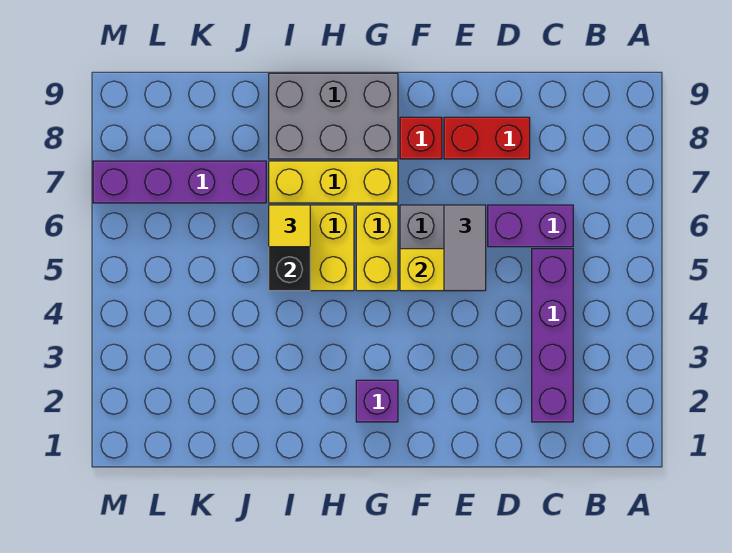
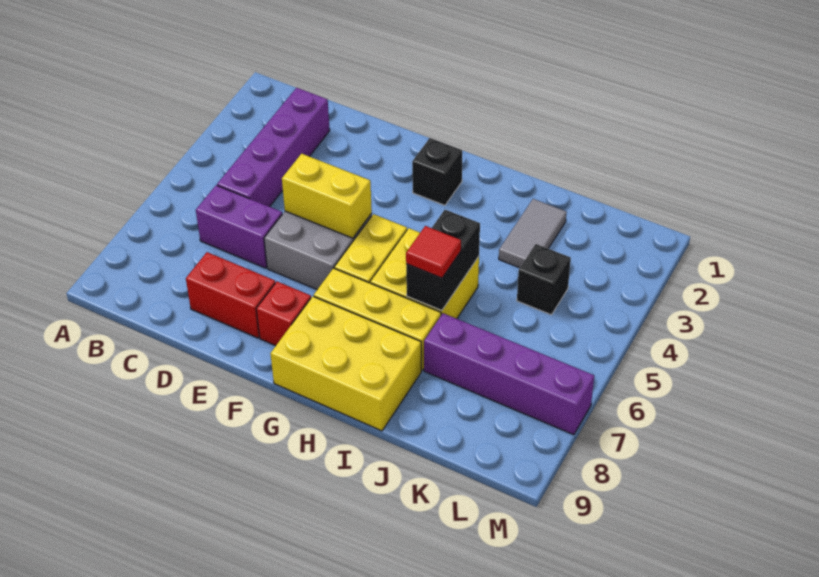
grey 1x2 tile [444,205,486,291] -> grey 1x2 tile moved to [499,199,567,268]
purple 1x1 brick [356,380,398,422] -> black 1x1 brick [412,138,462,205]
grey 2x3 brick [269,73,398,159] -> yellow 2x3 brick [270,296,421,431]
yellow 1x1 tile [269,205,310,247] -> red 1x1 tile [406,226,461,278]
none -> black 1x1 brick [517,244,571,315]

